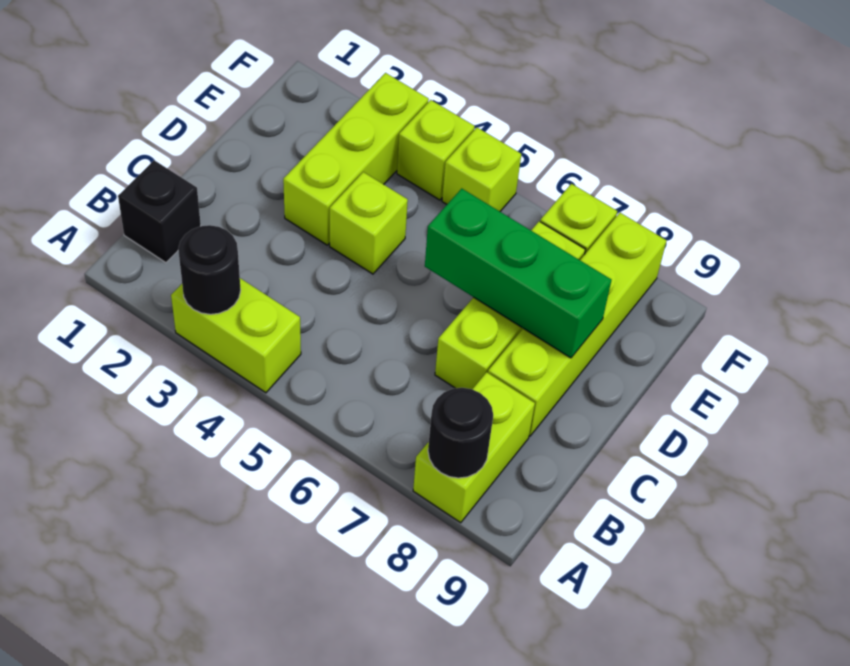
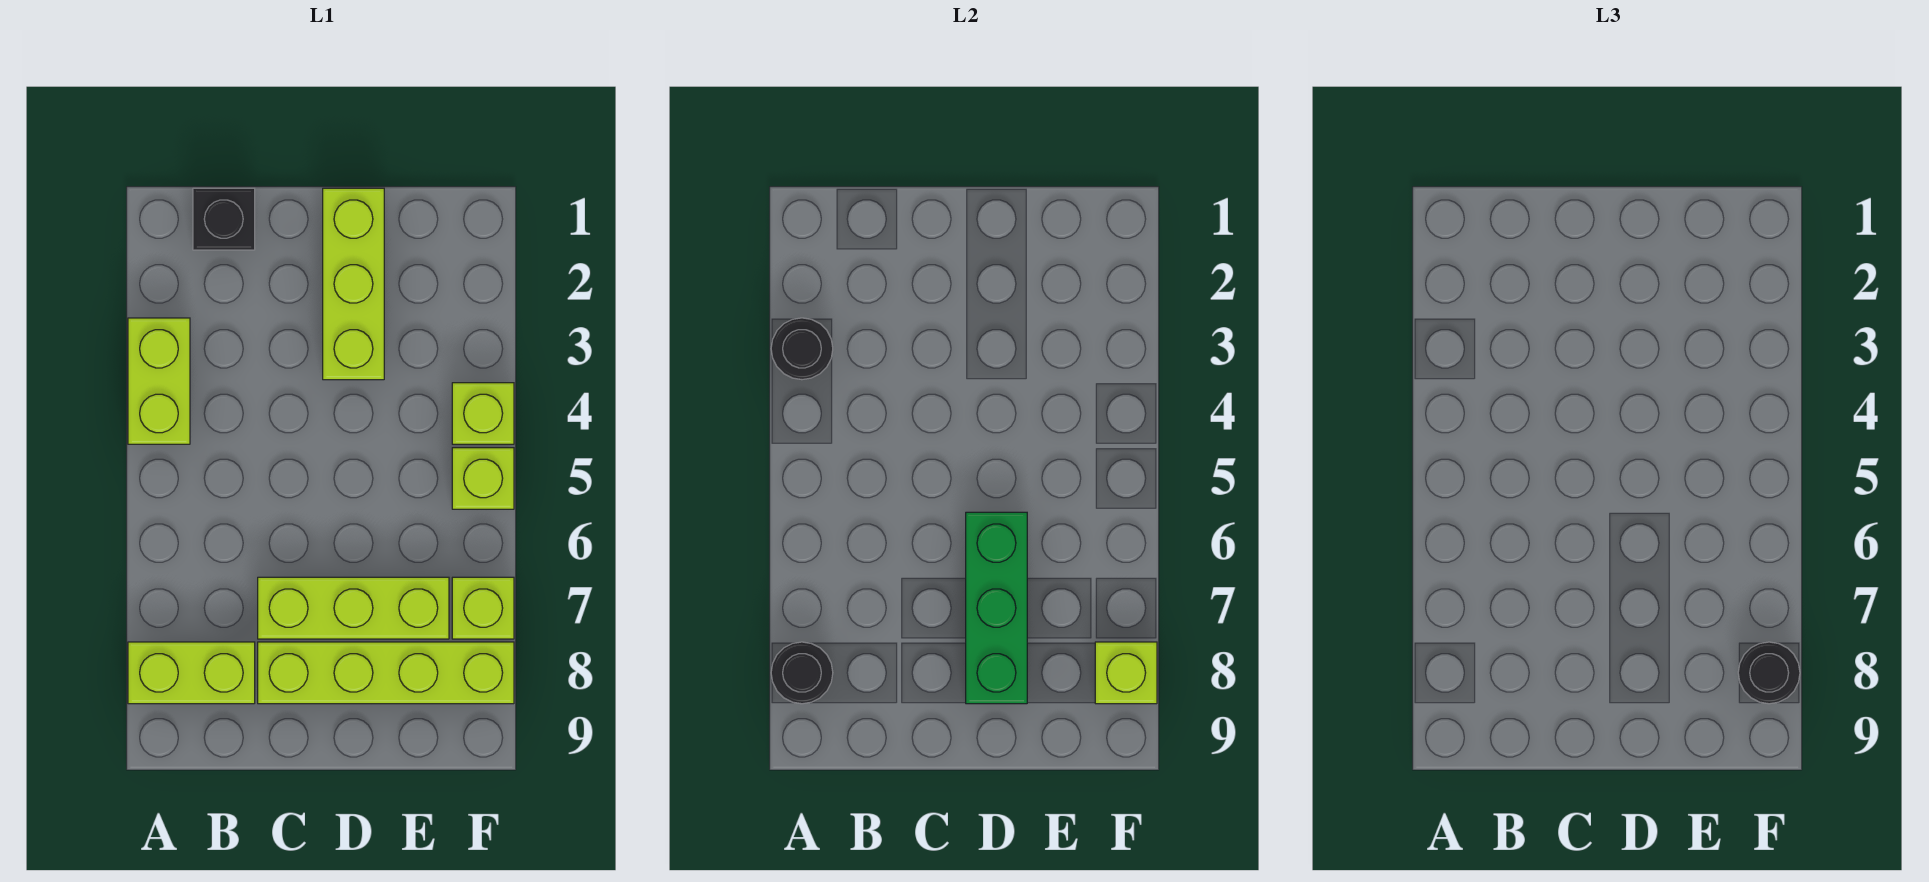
lime 1x3 brick [283,73,429,245] -> lime 1x3 brick turned to [323,188,384,380]
lime 1x1 brick [330,172,408,274] -> lime 1x1 brick moved to [1095,642,1157,704]
none -> black 1x1 round brick [1738,642,1800,704]

